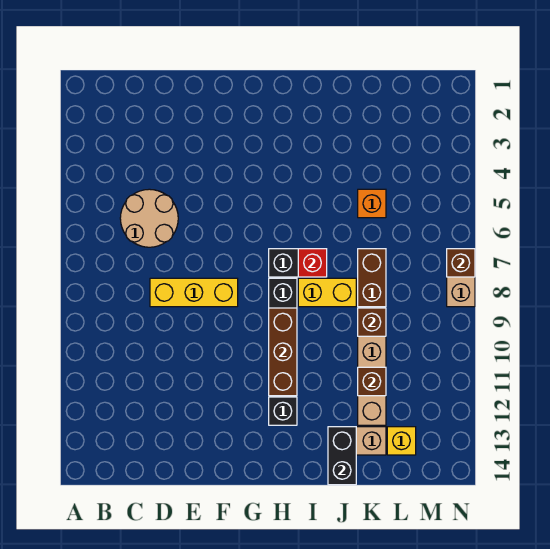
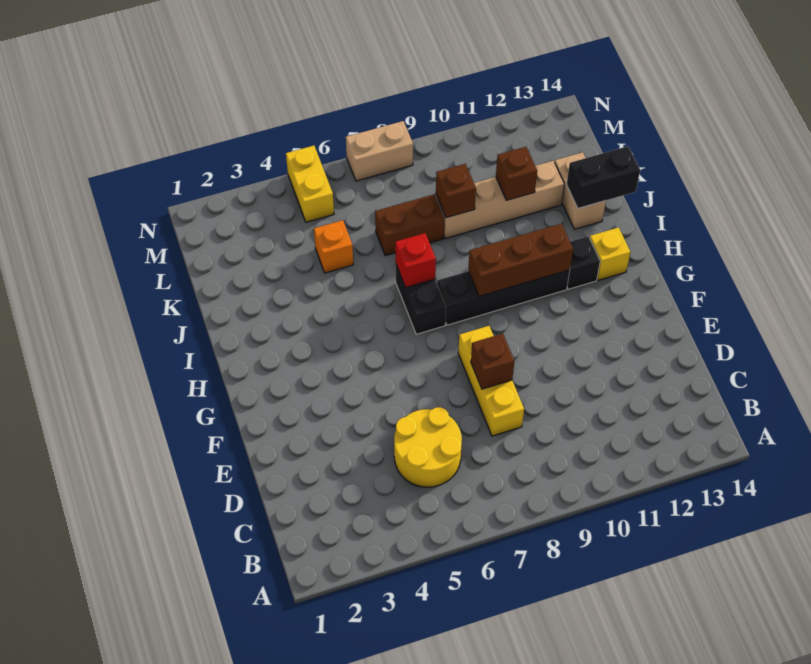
tan 2x2 round brick [120,189,178,247] -> yellow 2x2 round brick [394,407,462,487]
yellow 1x2 brick [298,278,356,307] -> yellow 1x2 brick moved to [286,146,334,222]
yellow 1x1 brick [387,427,416,455] -> yellow 1x1 brick moved to [590,227,630,280]
brown 1x1 brick [447,249,475,277] -> brown 1x1 brick moved to [471,333,514,389]

